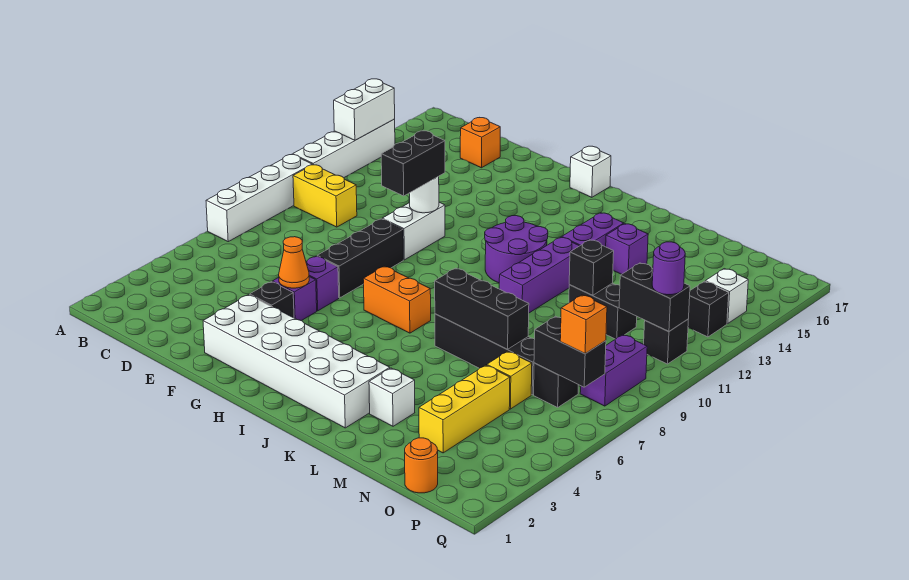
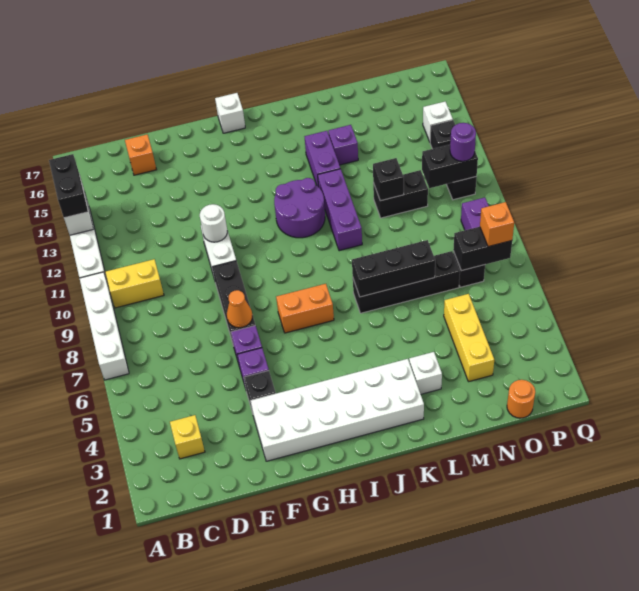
orange 1x1 cone [279,237,309,288] -> orange 1x1 cone moved to [227,290,253,328]
black 1x2 brick [381,131,445,196] -> black 1x2 brick moved to [49,154,88,218]
yellow 1x1 brick [487,351,532,409] -> yellow 1x1 brick moved to [170,415,205,459]

